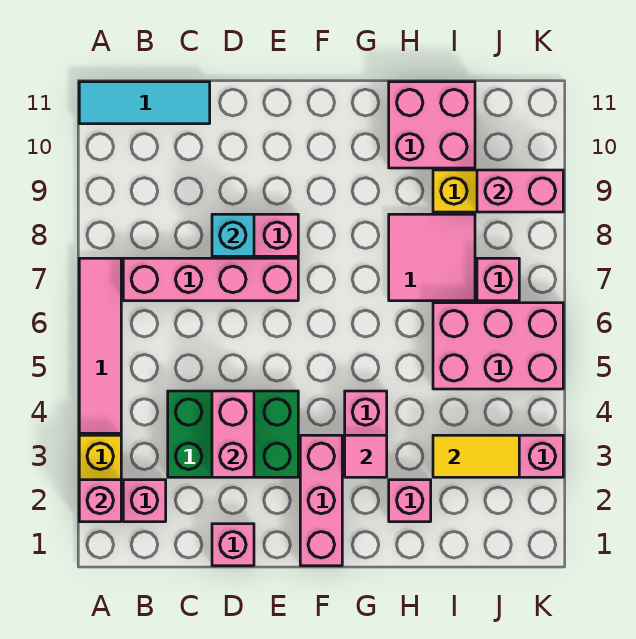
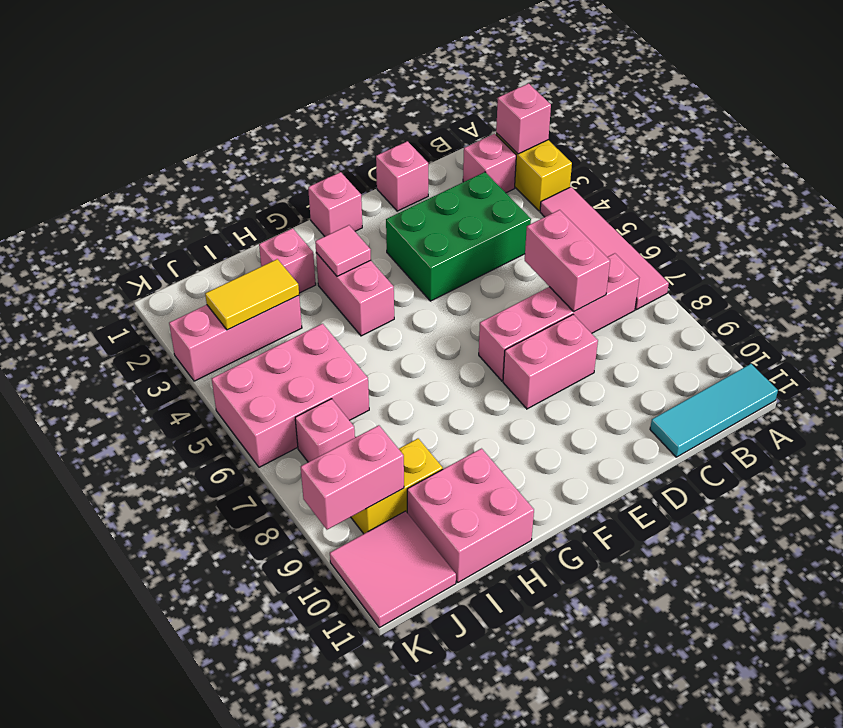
pink 1x2 brick [212,391,254,477] -> pink 1x2 brick moved to [525,210,610,311]
cyan 1x1 brick [212,214,254,256] -> none
pink 1x3 brick [300,435,342,566] -> pink 1x1 brick [308,172,362,236]
pink 2x2 tile [389,214,475,301] -> pink 2x2 tile moved to [330,511,456,628]

